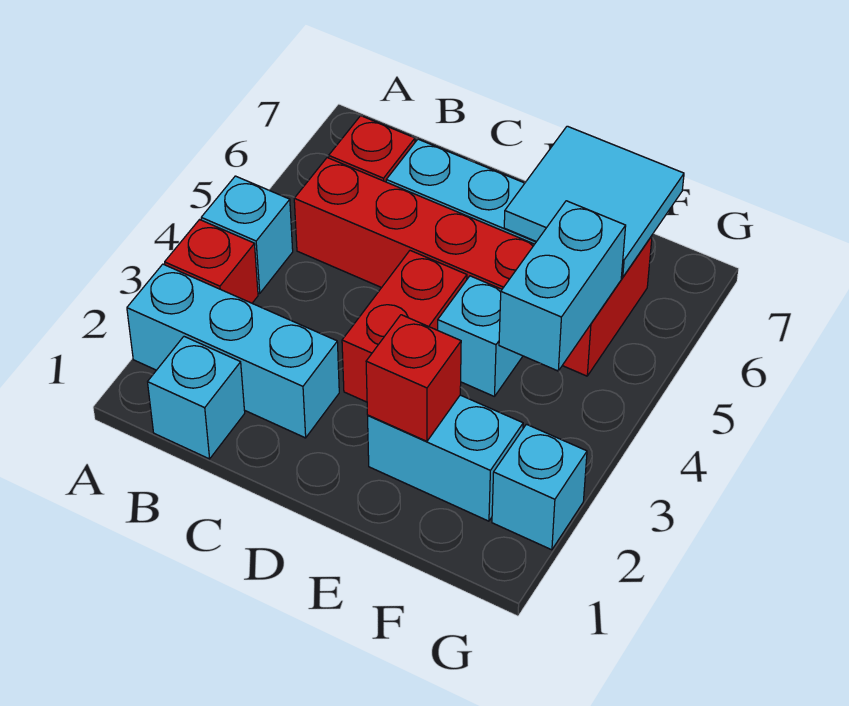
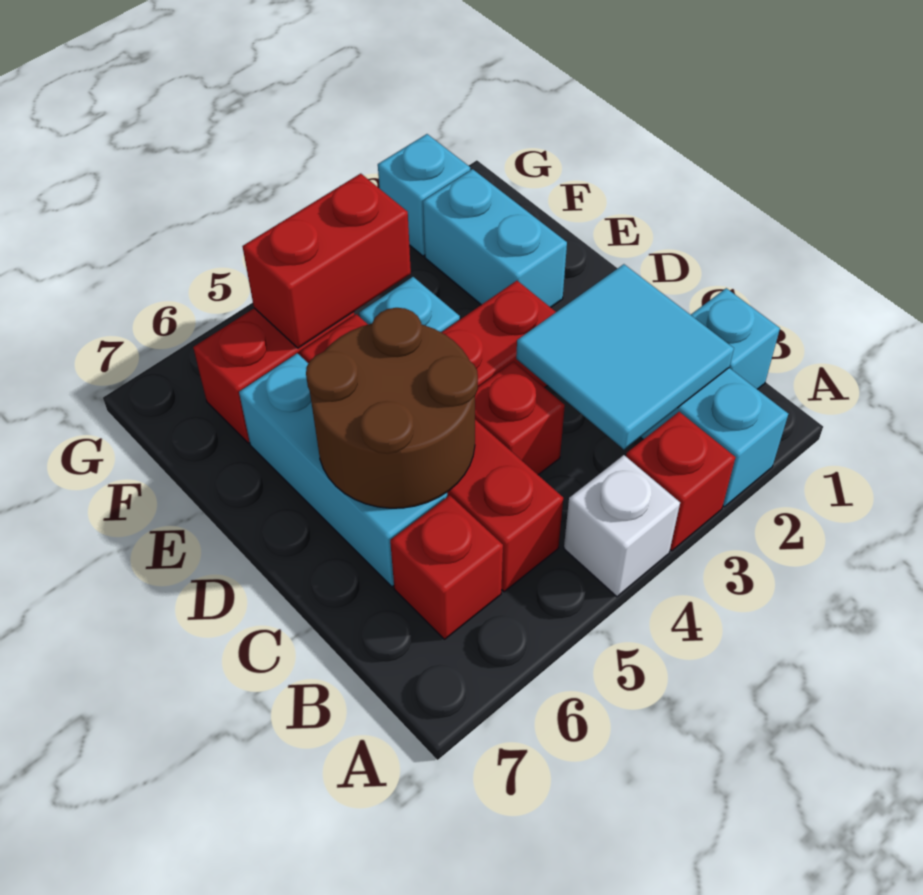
cyan 1x1 brick [201,176,293,293] -> white 1x1 brick [564,455,680,597]
none -> brown 2x2 round brick [306,308,478,508]
red 1x1 brick [366,315,461,441] -> red 1x1 brick moved to [475,362,565,475]
cyan 2x2 tile [504,126,684,277] -> cyan 2x2 tile moved to [516,264,734,449]
cyan 1x2 brick [499,201,626,371] -> red 1x2 brick [242,174,411,348]

